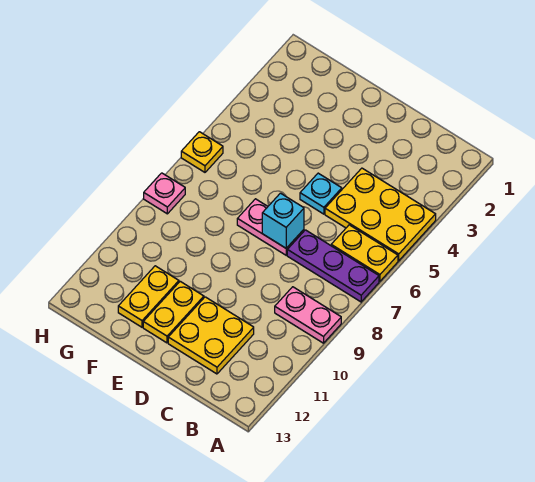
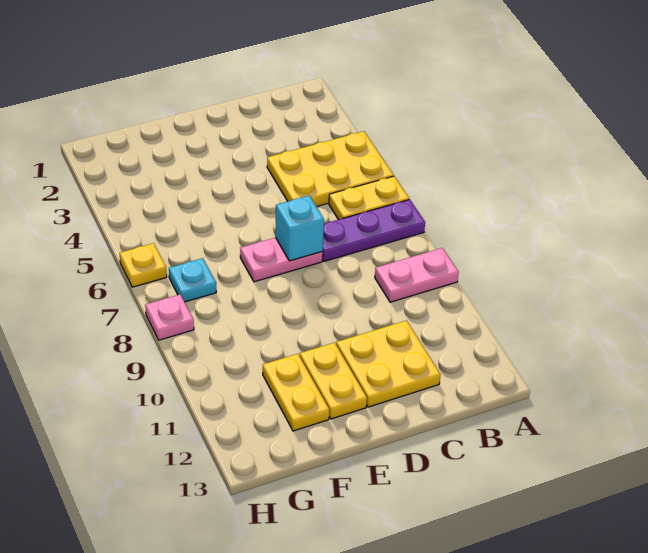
cyan 1x1 plate [300,173,342,214] -> cyan 1x1 plate moved to [169,258,216,302]

